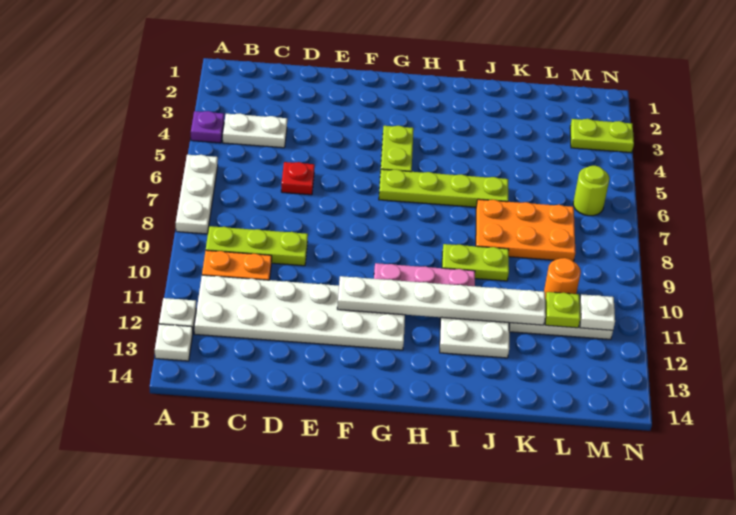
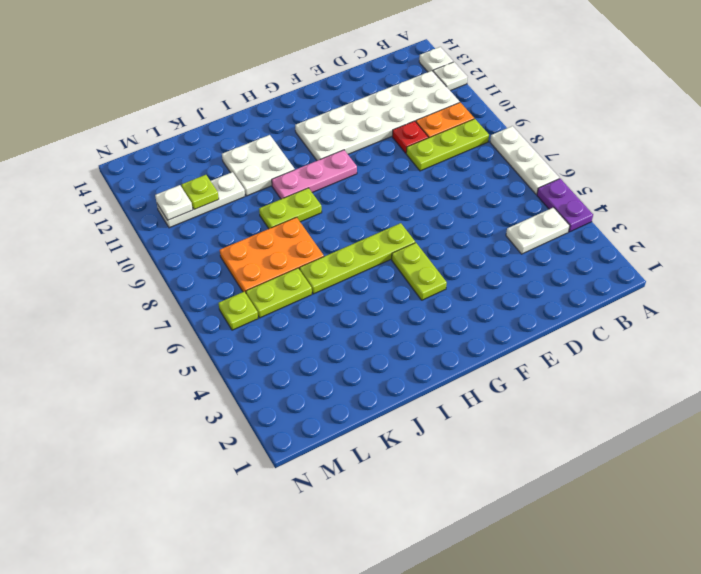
purple 1x1 plate [191,111,224,143] -> purple 1x2 plate [537,179,593,232]
red 1x1 plate [281,162,315,195] -> red 1x1 plate moved to [392,121,428,153]
white 1x6 plate [337,276,546,325] -> none
orange 1x1 round brick [544,258,581,298] -> none
lime 1x2 plate [570,119,634,153] -> lime 1x2 plate moved to [246,268,312,318]
lime 1x1 round brick [573,166,610,216] -> lime 1x1 plate [219,292,258,330]

